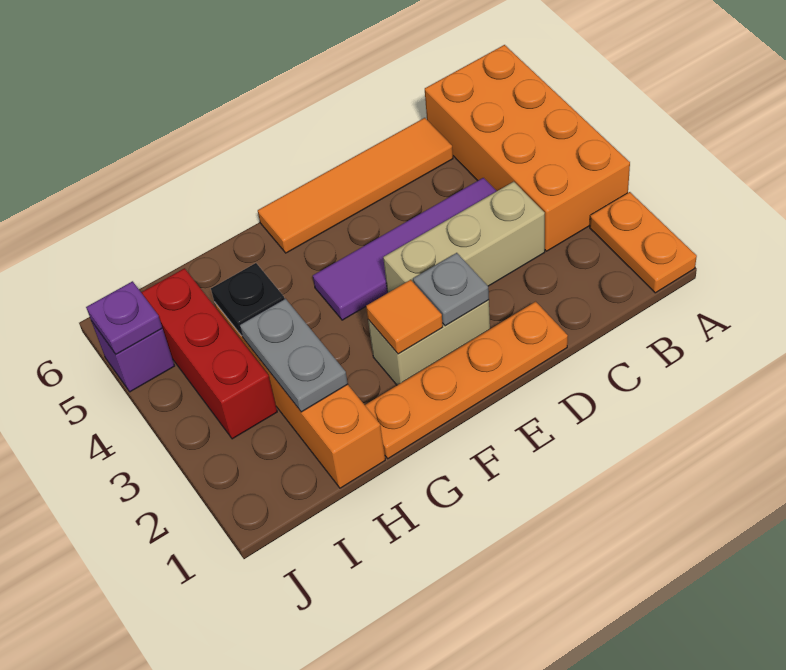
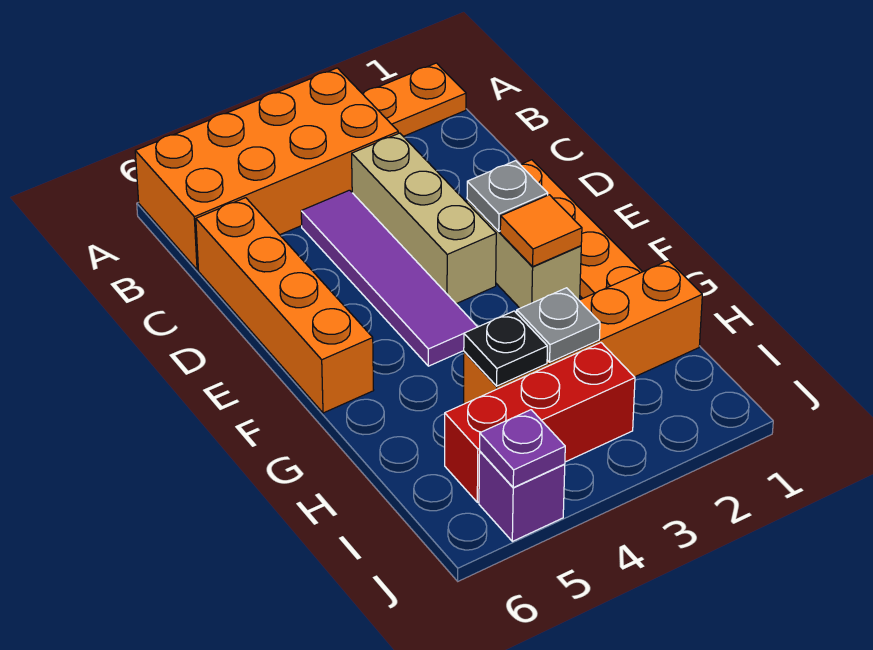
orange 1x4 tile [258,118,453,253] -> orange 1x4 brick [196,198,374,413]
grey 1x2 plate [240,299,348,412] -> grey 1x1 plate [517,288,600,362]

